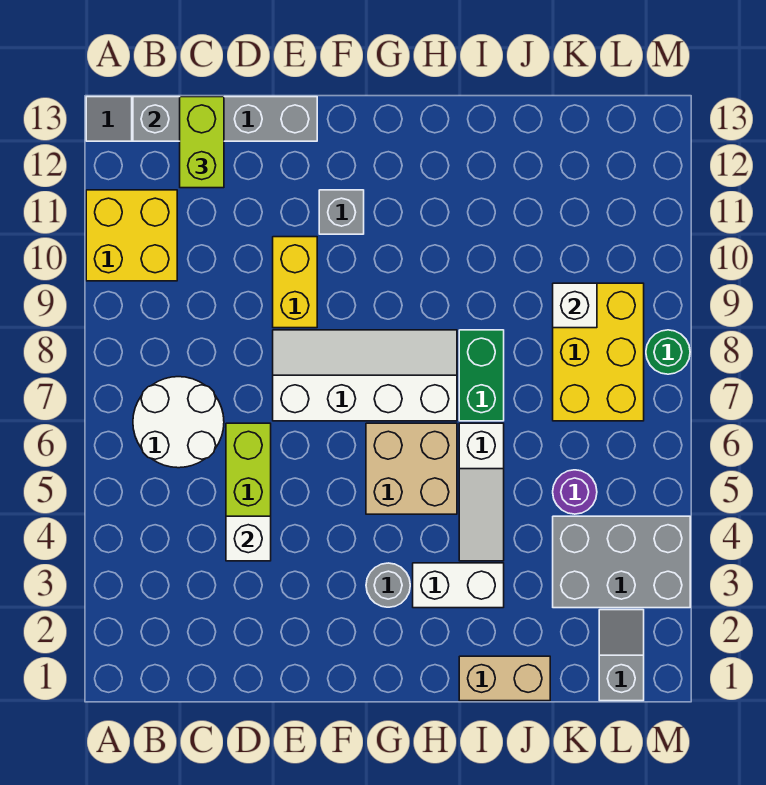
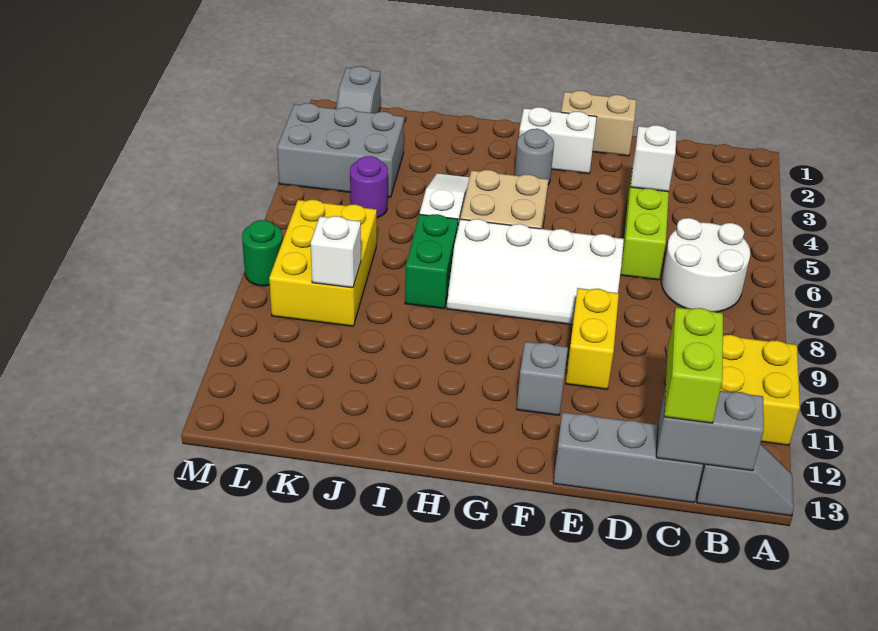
white 1x2 brick [413,563,504,608] -> white 1x2 brick moved to [519,107,597,174]
tan 1x2 brick [459,656,550,701] -> tan 1x2 brick moved to [561,91,636,156]

